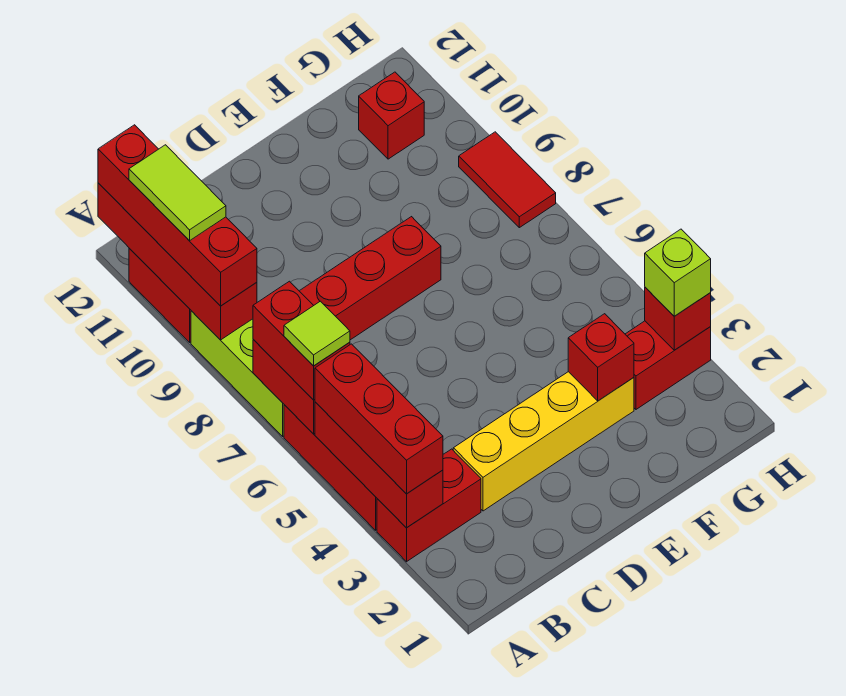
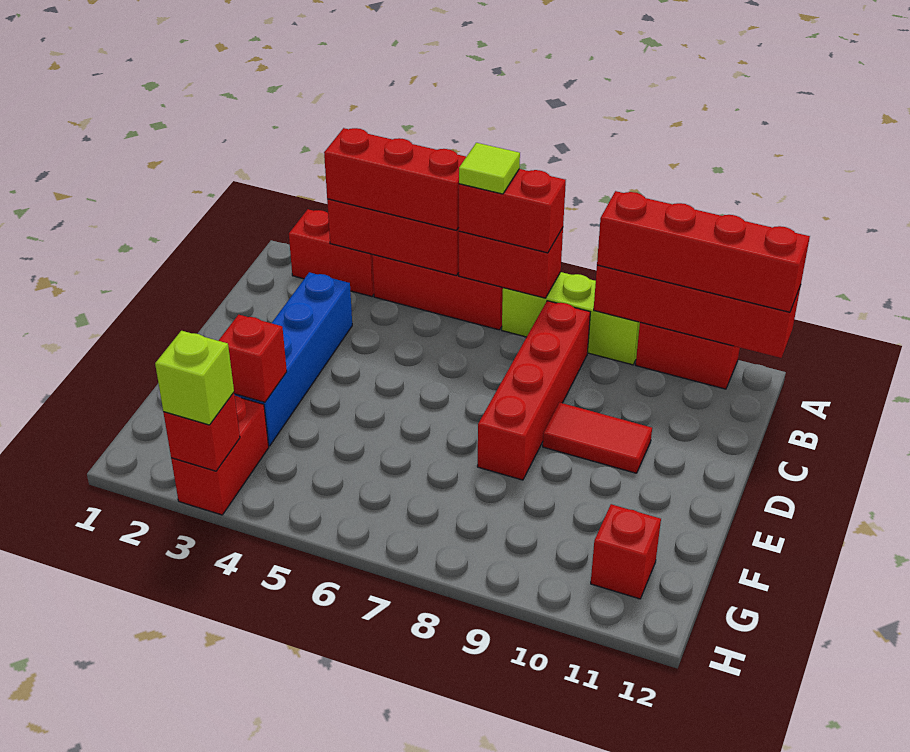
red 1x2 brick [377,449,481,562] -> red 1x2 brick turned to [289,209,374,296]
lime 1x2 tile [129,145,226,241] -> none
yellow 1x4 brick [453,372,634,511] -> blue 1x4 brick [234,272,352,446]
red 1x2 tile [459,132,556,228] -> red 1x2 tile moved to [543,402,652,473]

